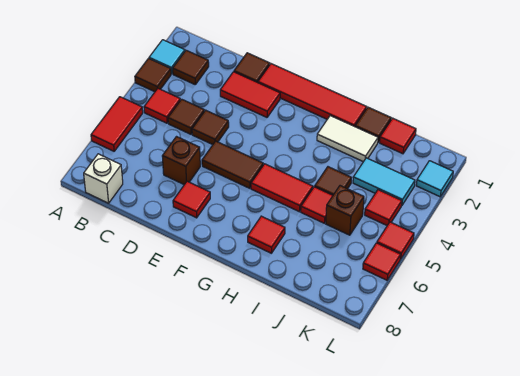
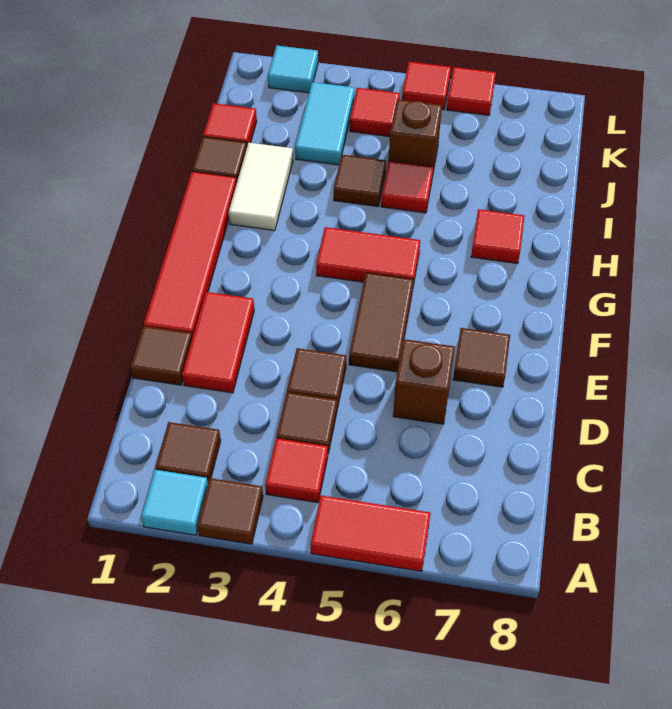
white 1x1 brick [84,154,123,203] -> none
red 1x1 tile [173,181,210,218] -> brown 1x1 tile [453,328,510,387]
red 1x2 tile [251,164,313,212] -> red 1x2 tile turned to [316,227,420,285]

